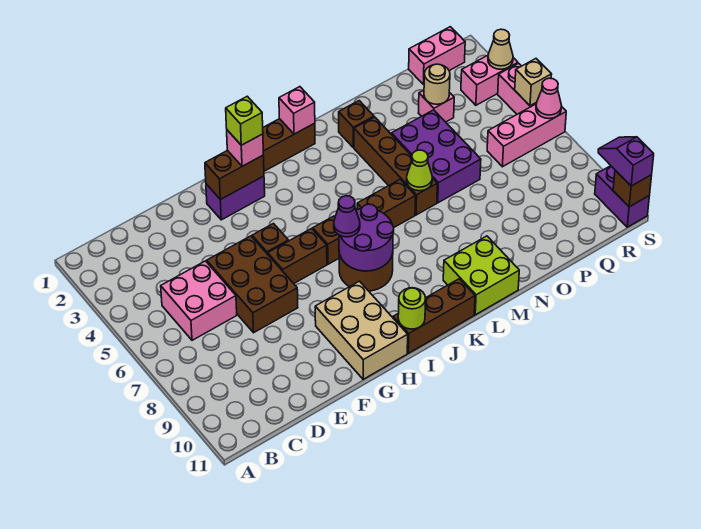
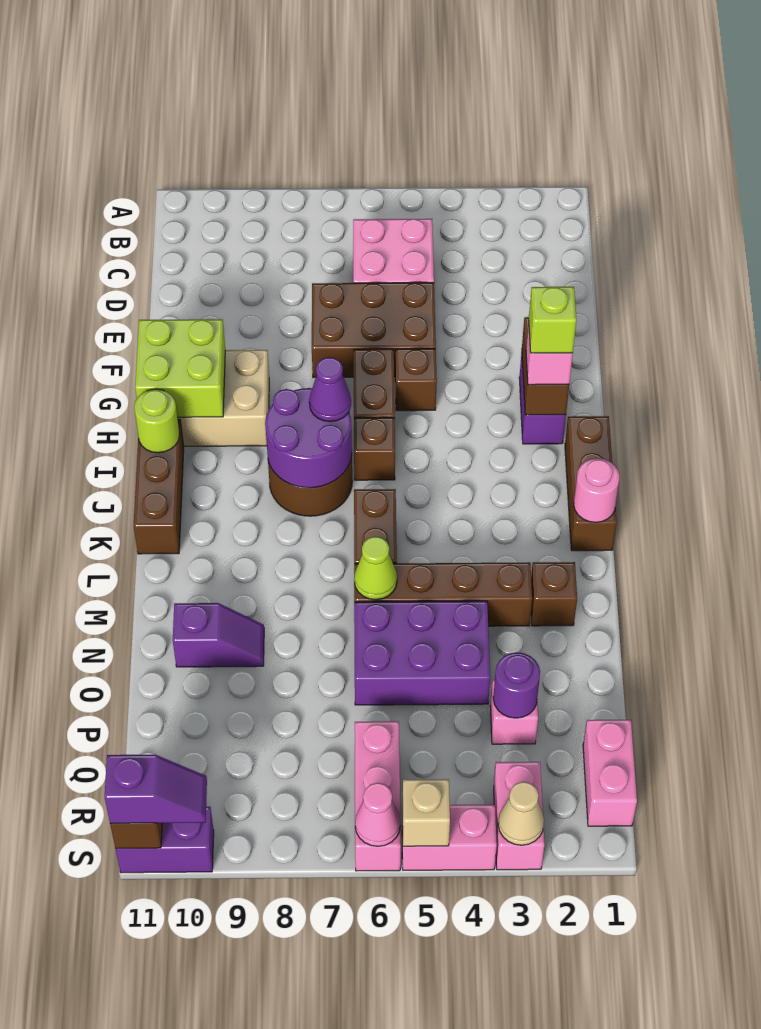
pink 1x1 brick [279,87,315,134] -> pink 1x1 round brick [574,458,620,522]
lime 2x2 brick [443,236,519,315] -> lime 2x2 brick moved to [135,319,225,417]
none -> purple 1x2 slope [173,603,264,667]
tan 1x1 round brick [424,64,450,104] -> purple 1x1 round brick [493,652,540,718]

